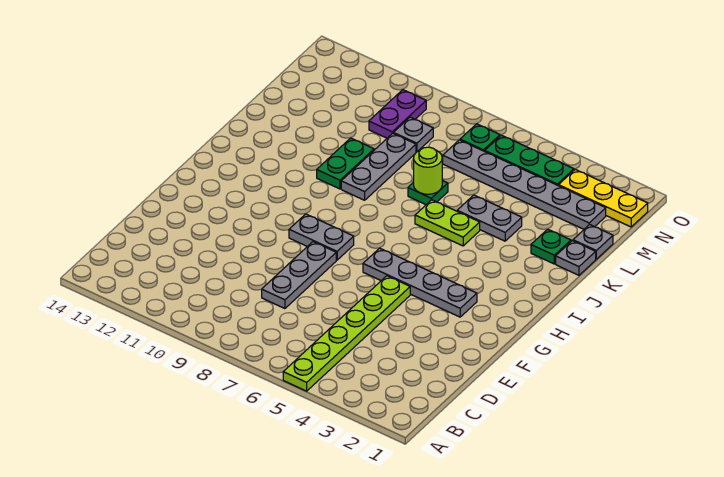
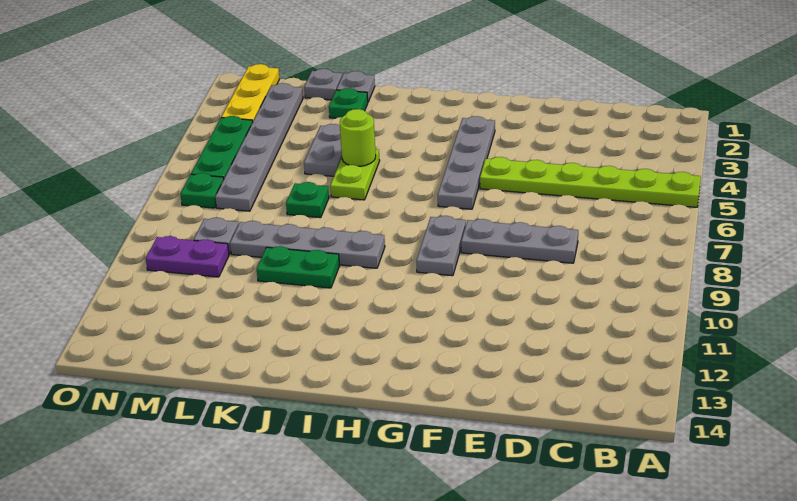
grey 1x3 plate [341,133,416,200] -> grey 1x4 plate [230,221,385,268]
lime 1x1 round brick [414,147,442,194] -> lime 1x1 round brick moved to [340,109,376,166]

